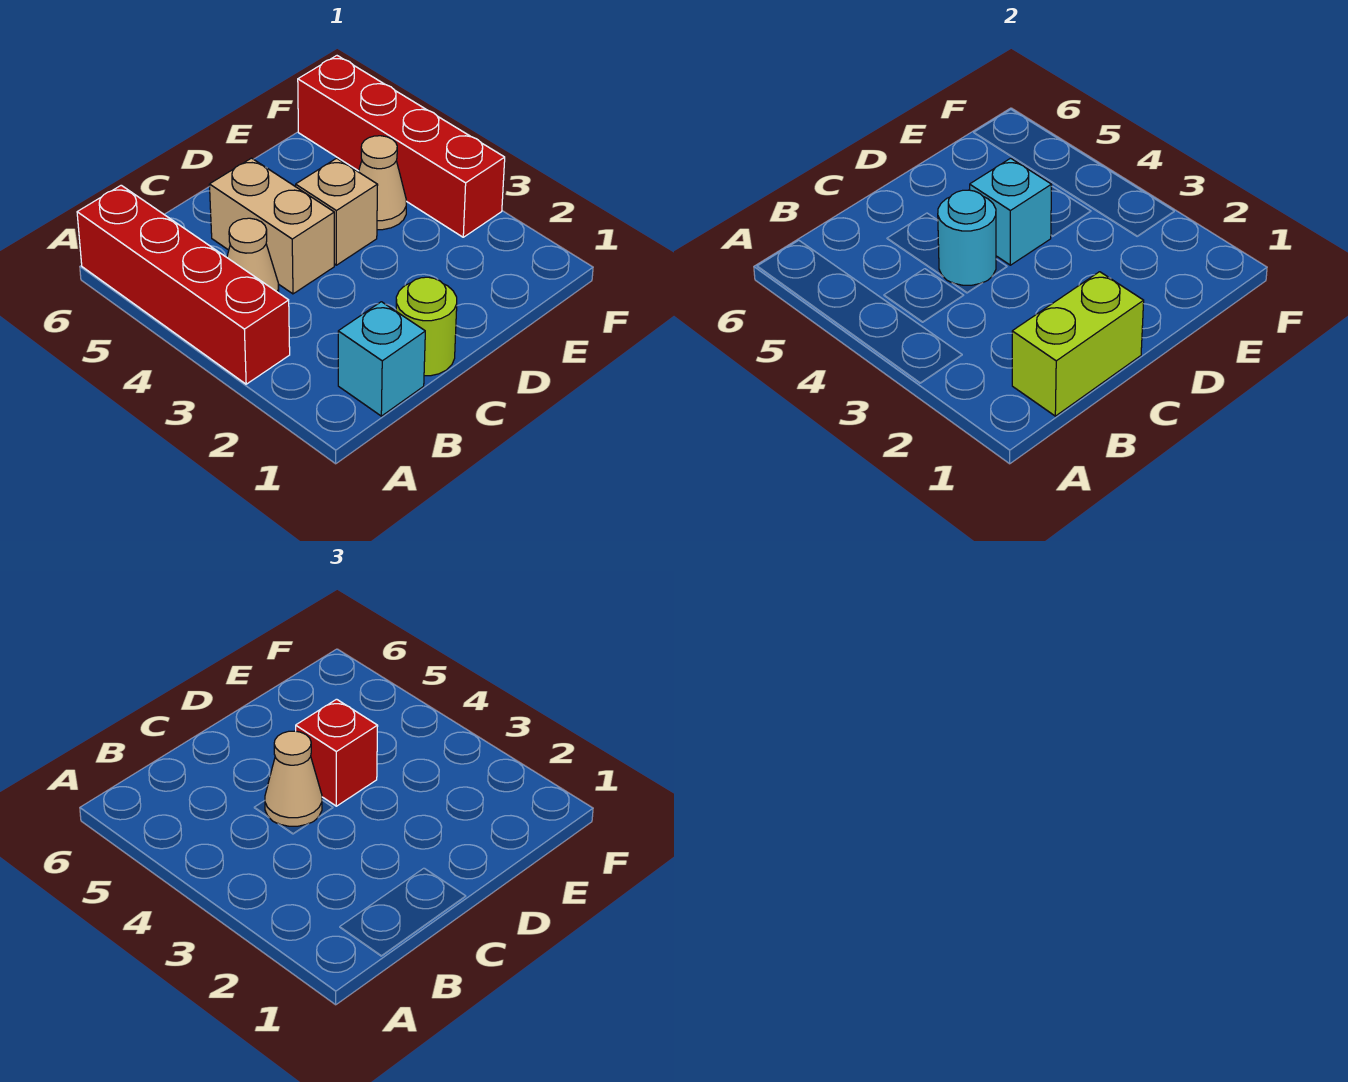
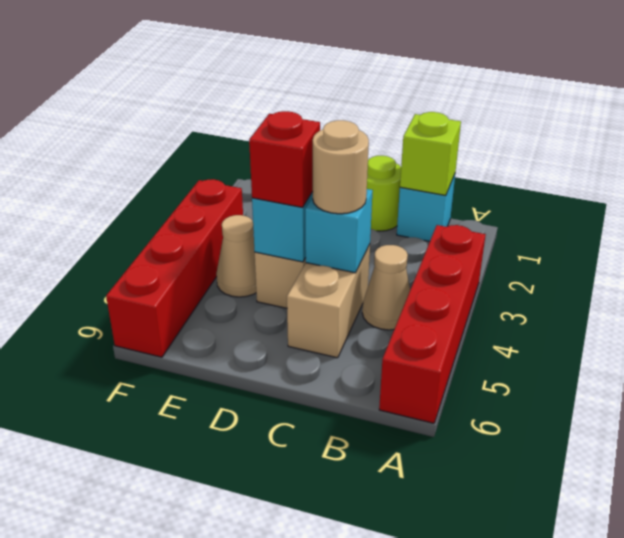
lime 1x2 brick [1012,272,1144,416] -> lime 1x1 brick [400,112,461,196]
cyan 1x1 round brick [938,190,996,285] -> cyan 1x1 brick [305,189,373,273]
tan 1x1 cone [265,731,322,826] -> tan 1x1 round brick [313,120,369,214]

